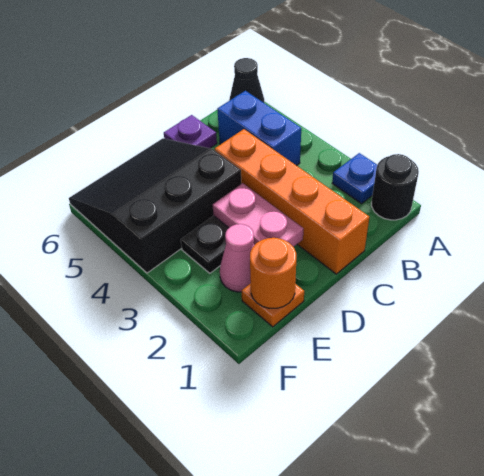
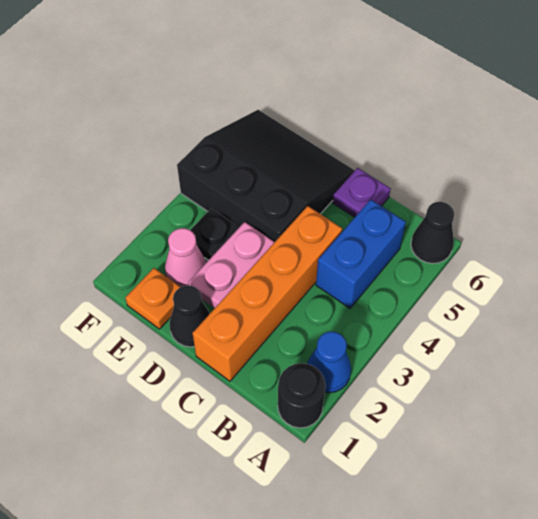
blue 1x1 plate [332,153,377,204] -> blue 1x1 cone [307,332,351,393]
none -> black 1x1 cone [169,285,210,347]
orange 1x1 round brick [250,238,296,308] -> none

